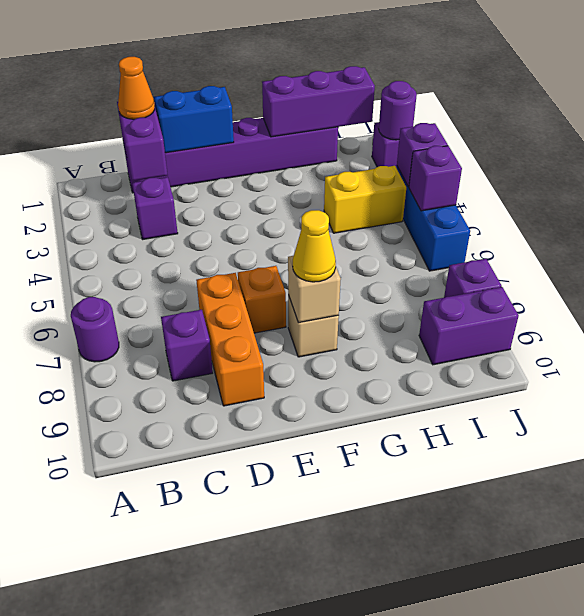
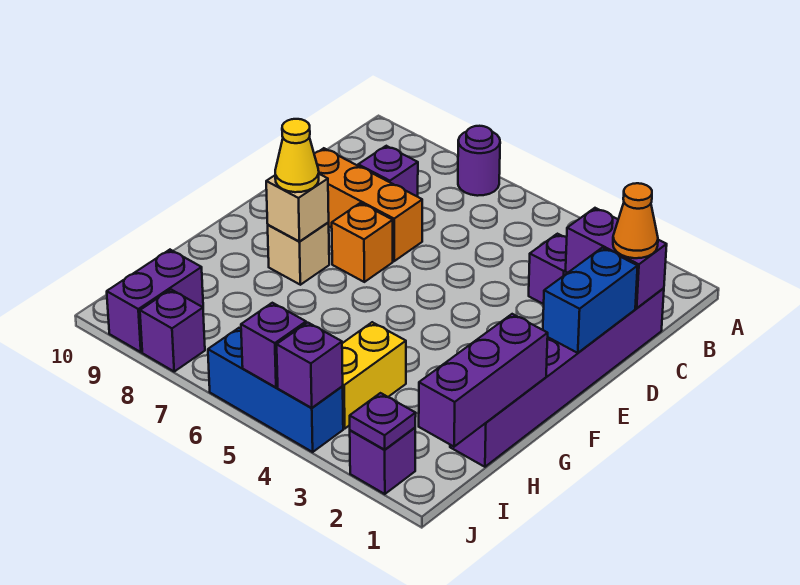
purple 1x1 round brick [379,81,417,140] -> purple 1x1 plate [350,393,416,450]

